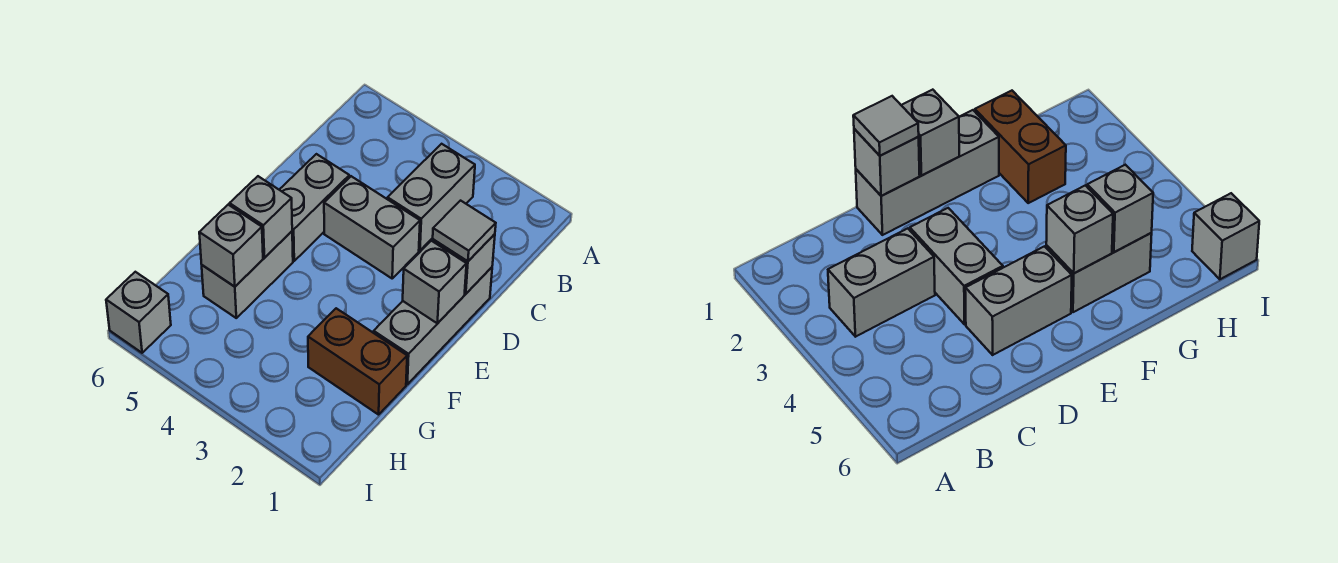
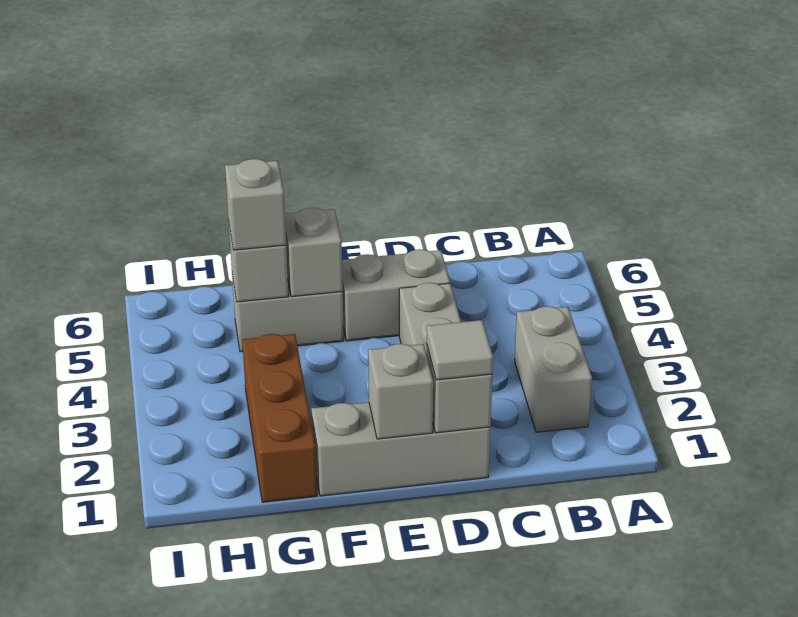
grey 1x2 brick [388,144,475,250] -> grey 1x2 brick turned to [515,306,592,432]
brown 1x2 brick [308,308,407,415] -> brown 1x3 brick [242,334,317,502]
grey 1x1 brick [106,272,171,353] -> grey 1x1 brick moved to [225,159,286,250]

